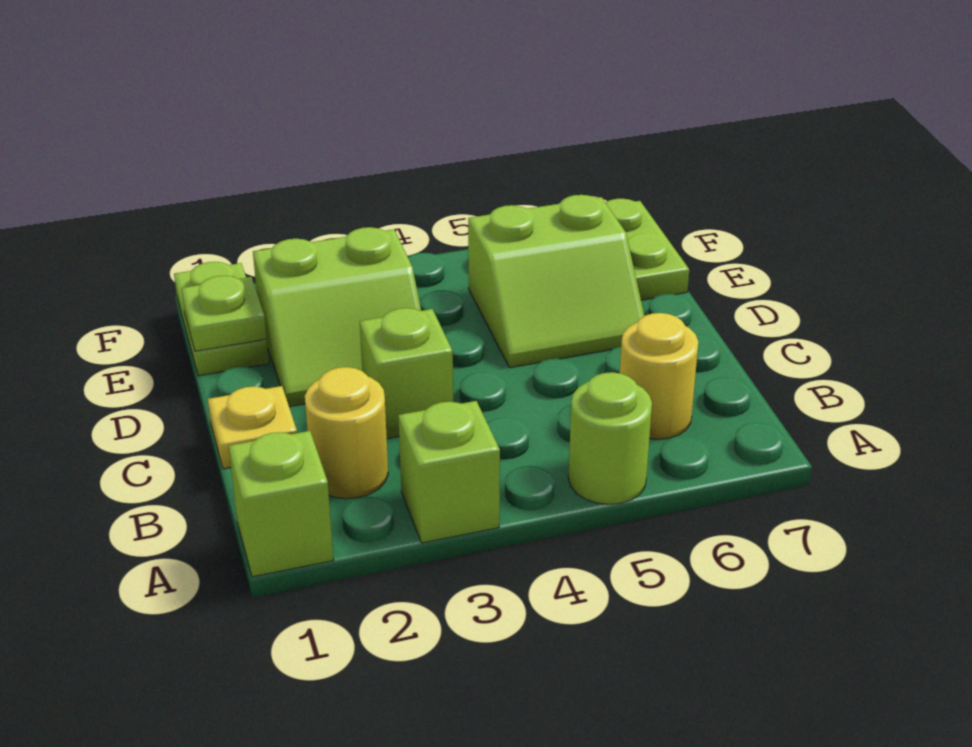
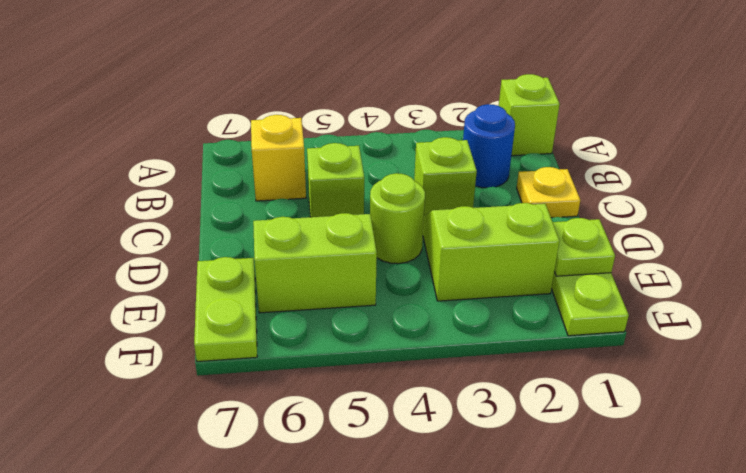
lime 1x1 brick [398,401,500,543] -> lime 1x1 brick moved to [307,143,364,217]
lime 1x1 round brick [568,372,652,504] -> lime 1x1 round brick moved to [370,173,425,264]
yellow 1x1 round brick [305,367,388,499] -> blue 1x1 round brick [463,104,515,188]
yellow 1x1 round brick [620,313,698,439] -> yellow 1x1 brick [251,115,306,201]

